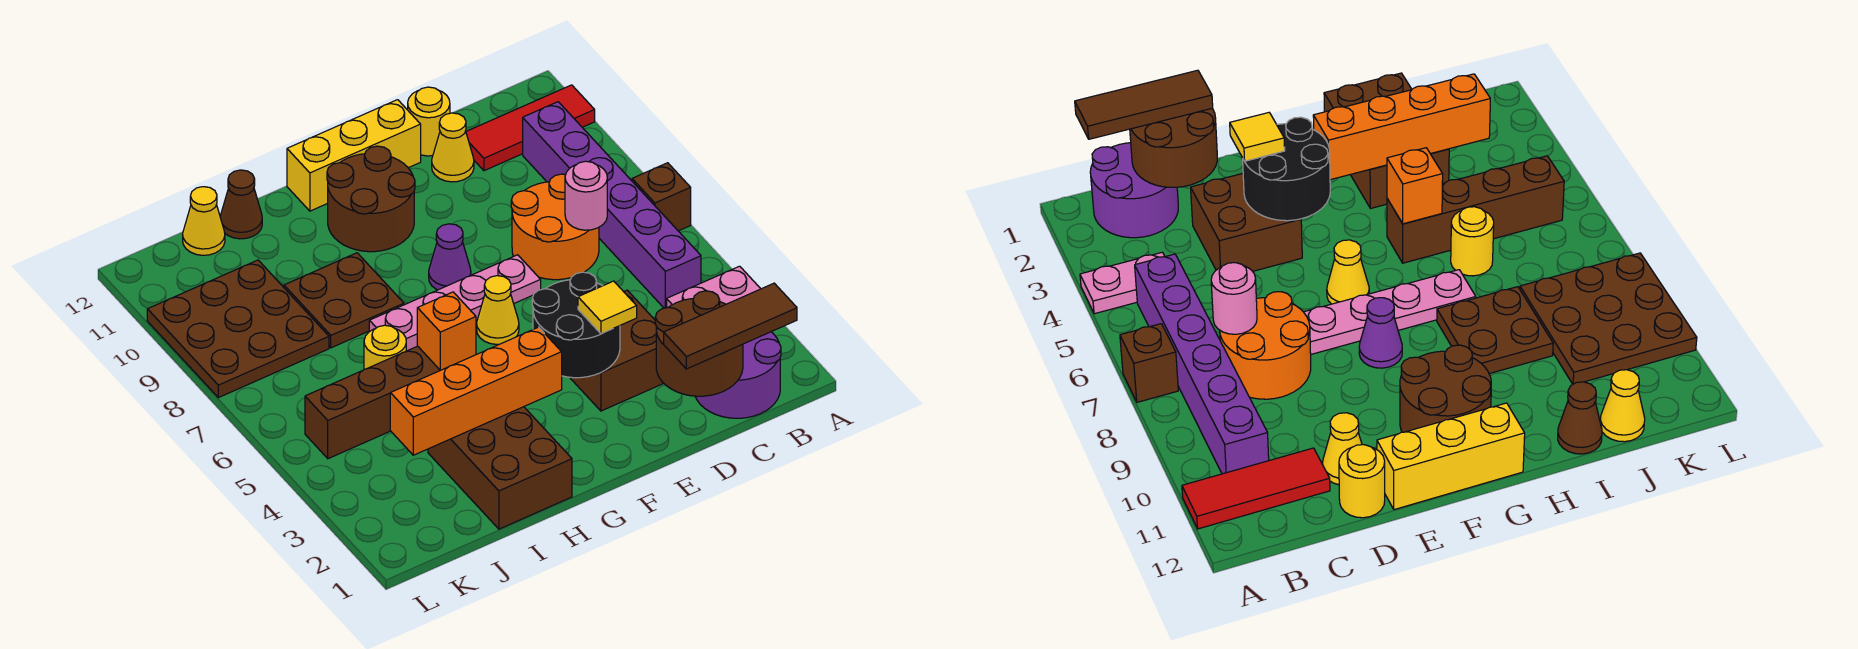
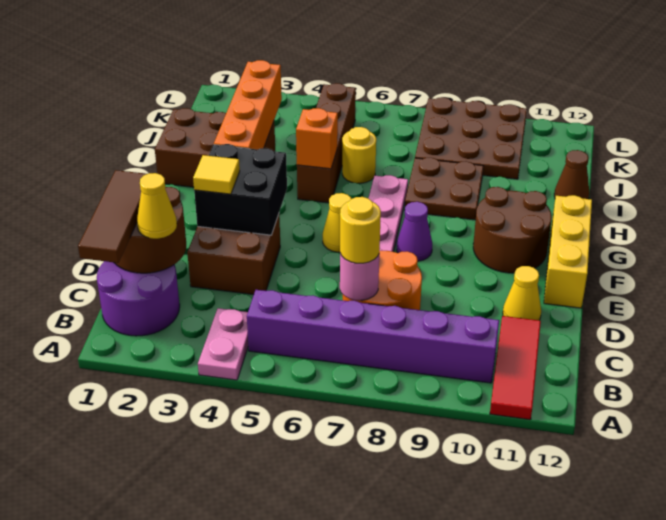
brown 1x1 brick [632,163,691,231] -> none
yellow 1x1 round brick [408,87,450,156] -> yellow 1x1 round brick moved to [340,197,381,263]
black 2x2 round brick [532,272,620,378] -> black 2x2 brick [194,144,287,235]
yellow 1x1 cone [183,187,225,255] -> yellow 1x1 cone moved to [137,173,177,239]

